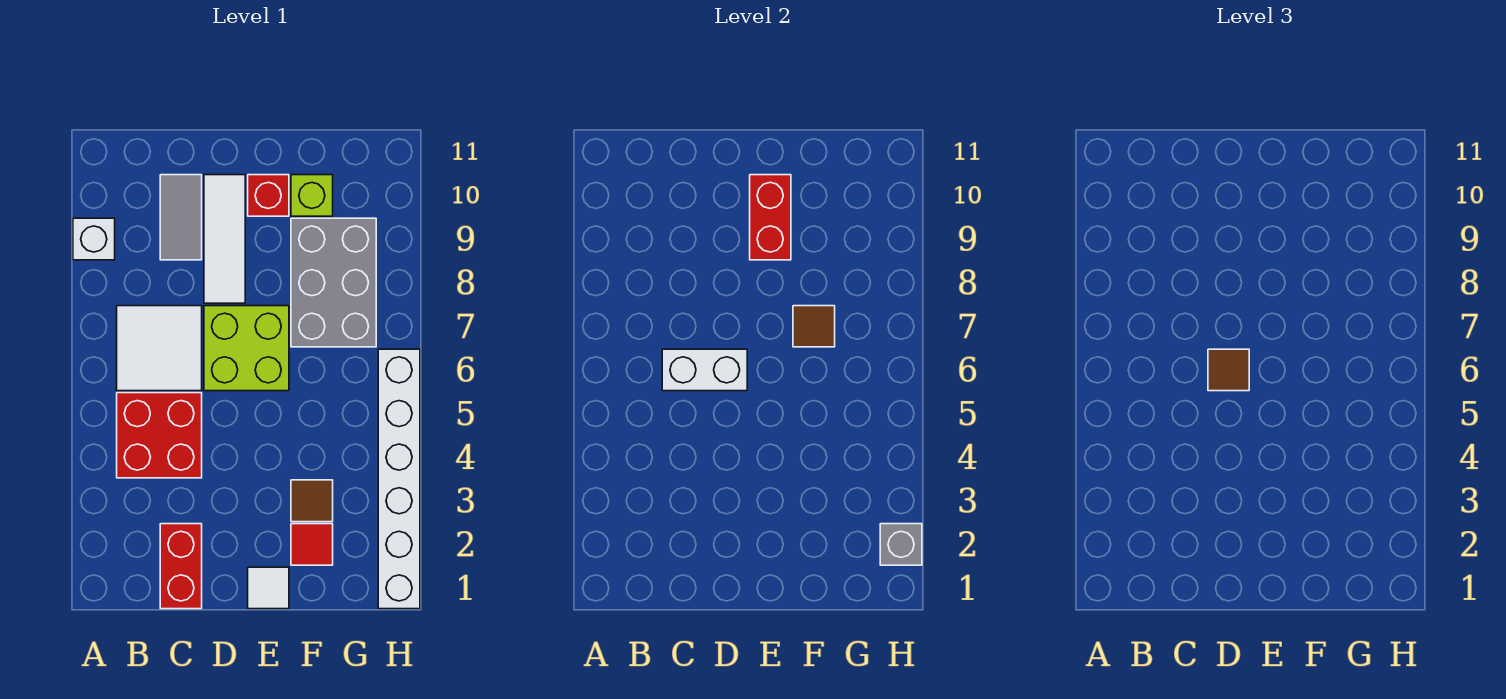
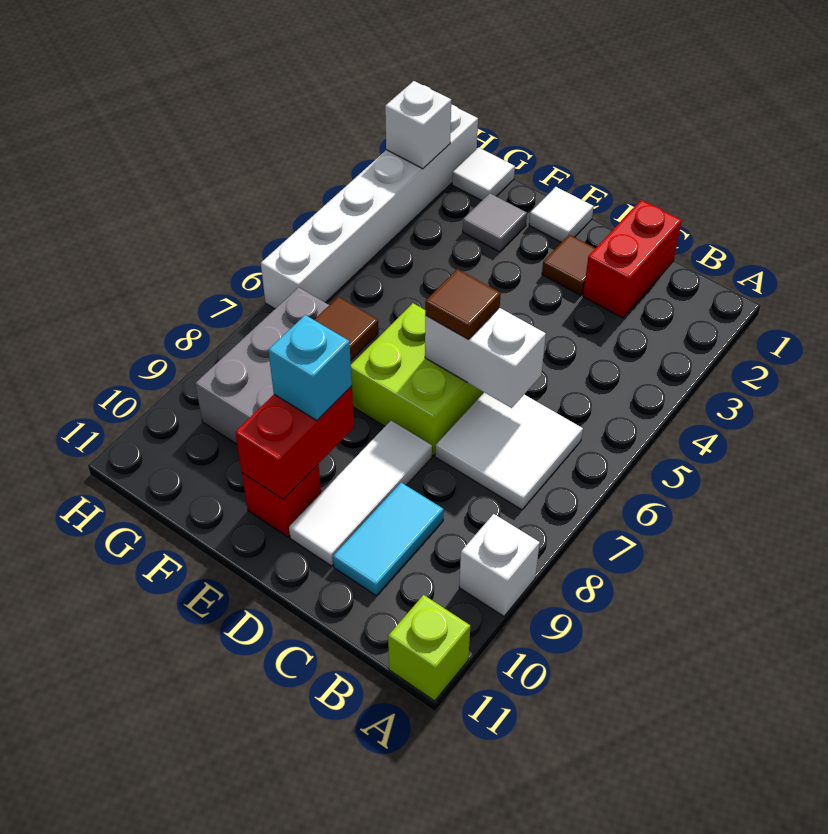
red 2x2 brick [117,393,202,478] -> none
grey 1x2 tile [160,175,202,260] -> cyan 1x2 tile [333,483,444,596]
none -> cyan 1x1 brick [268,315,352,420]
red 1x1 tile [291,524,333,565] -> grey 1x1 tile [463,193,527,252]
brown 1x1 tile [291,480,333,522] -> brown 1x1 tile moved to [542,235,595,295]
lime 1x1 brick [291,175,333,216] -> lime 1x1 brick moved to [388,595,470,701]
none -> white 1x1 tile [452,148,515,200]
grey 1x1 brick [880,524,922,565] -> white 1x1 brick [385,81,451,169]

